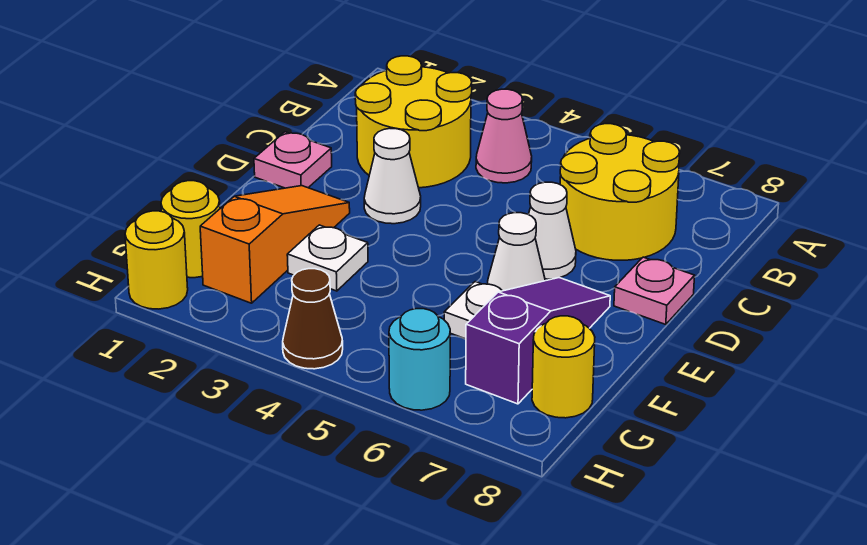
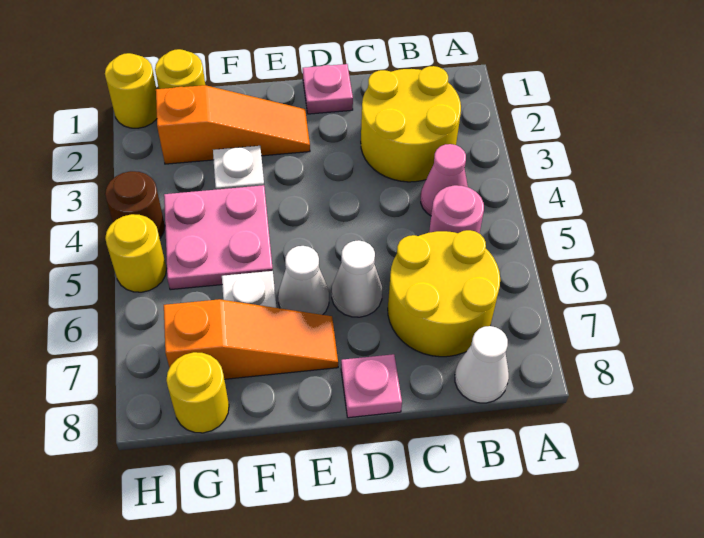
none -> pink 1x1 round brick [429,185,484,233]
white 1x1 cone [364,128,421,224] -> white 1x1 cone moved to [455,326,509,403]
purple 1x3 slope [466,278,610,404] -> orange 1x3 slope [164,299,338,379]
none -> pink 2x2 plate [164,185,273,290]
brown 1x1 cone [283,269,343,369] -> brown 1x1 round brick [105,171,165,238]
none -> yellow 1x1 round brick [105,214,167,292]
cyan 1x1 round brick [389,309,450,410] -> none

